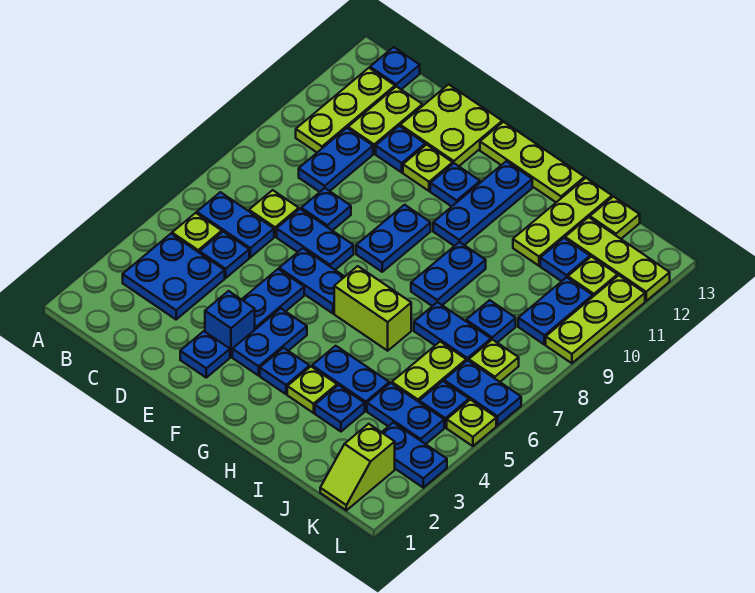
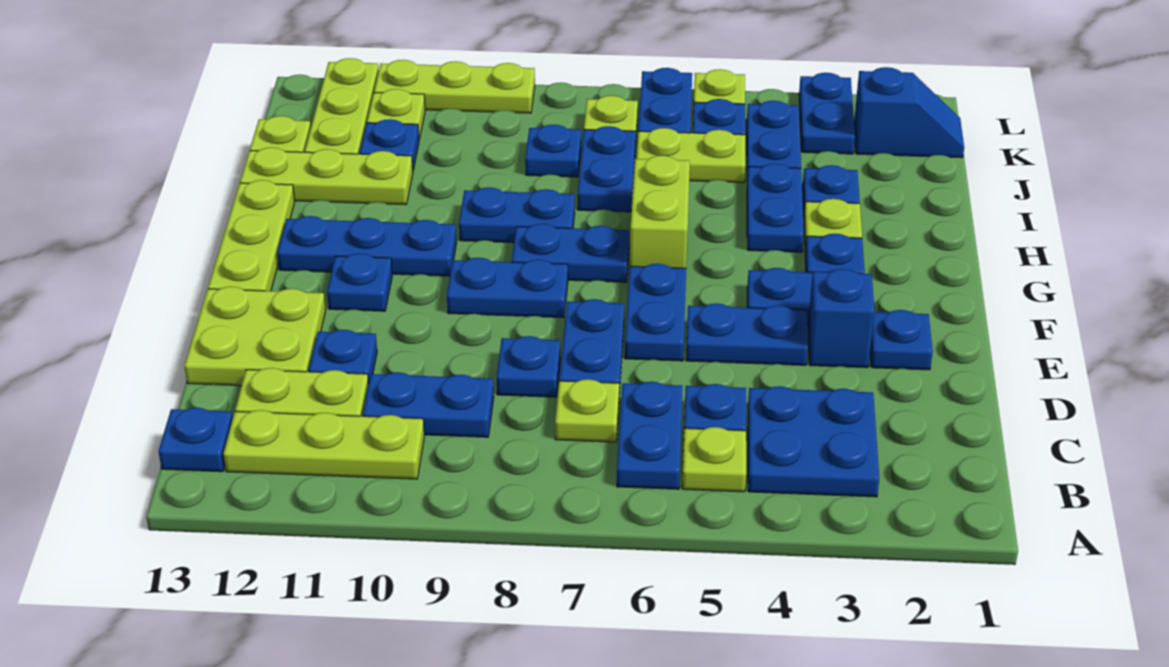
lime 1x1 plate [403,145,453,191] -> none
lime 1x2 slope [320,424,395,510] -> blue 1x2 slope [854,67,964,158]
blue 1x2 plate [518,277,593,345] -> blue 1x2 plate moved to [512,224,629,282]

